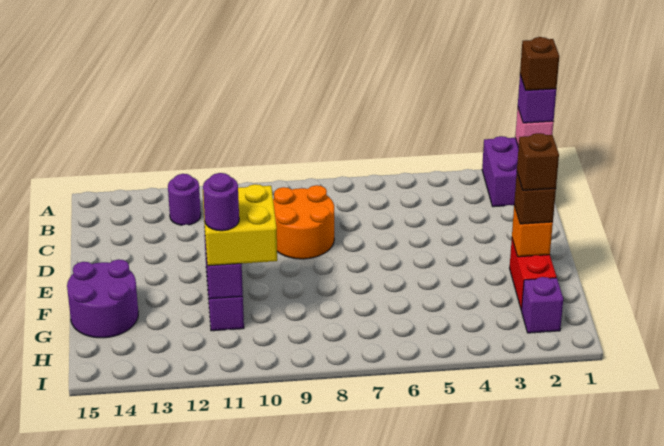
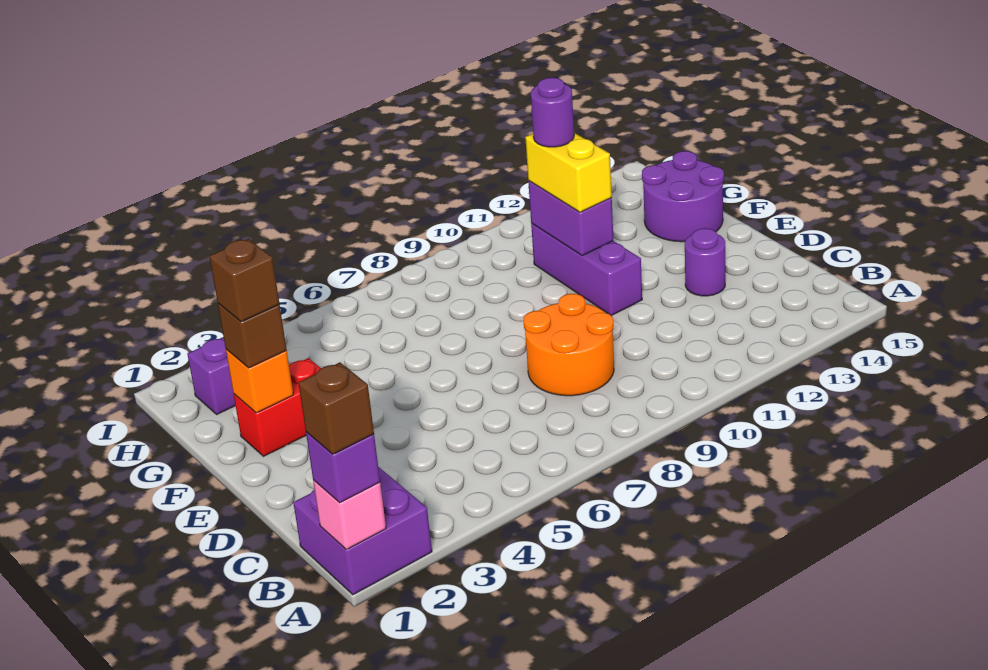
purple 1x1 round brick [168,174,201,225] -> purple 1x1 round brick moved to [685,228,725,296]
red 1x2 brick [510,239,556,310] -> red 1x2 brick turned to [234,358,321,456]
yellow 2x2 brick [202,184,277,266] -> yellow 1x2 brick [525,133,612,212]

